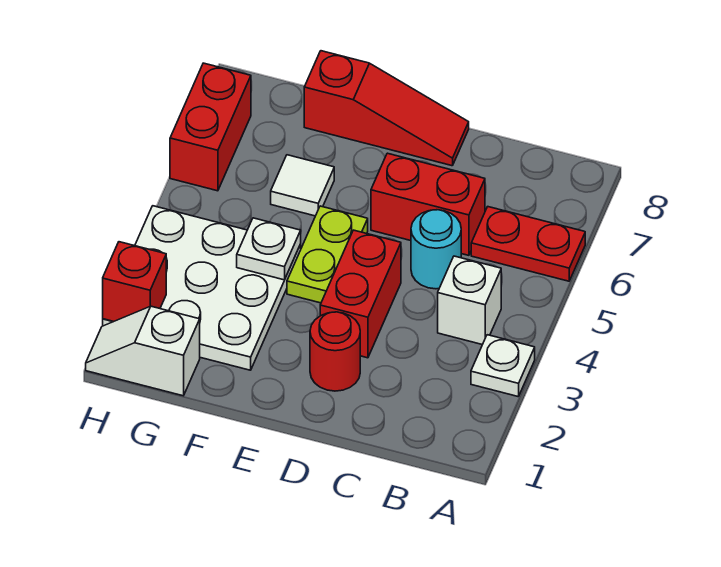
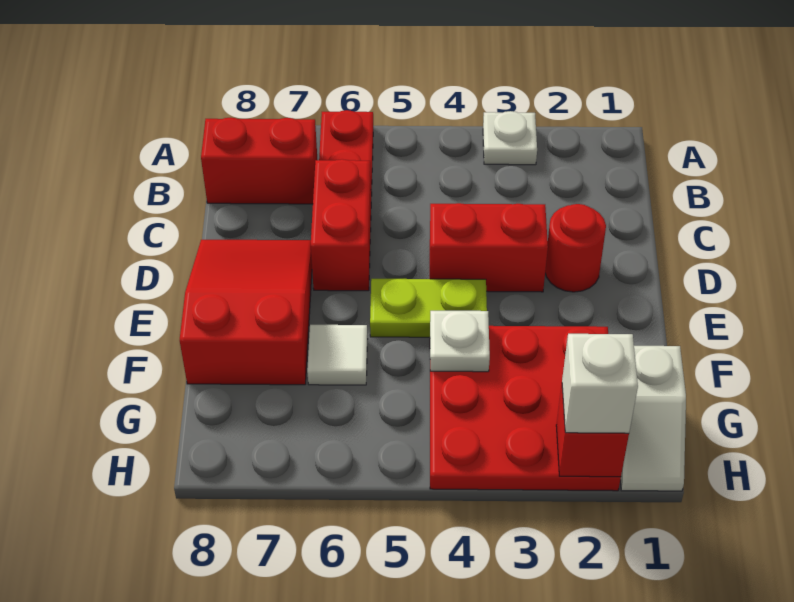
white 1x1 brick [438,256,501,345] -> white 1x1 brick moved to [562,334,638,433]
cyan 1x1 round brick [411,210,461,289] -> none
red 1x3 slope [304,51,469,166] -> red 2x3 slope [180,240,312,385]
white 3x3 plate [103,206,301,370] -> red 3x3 plate [430,326,621,491]
red 1x2 brick [170,63,251,191] -> red 1x2 brick moved to [201,118,317,204]

